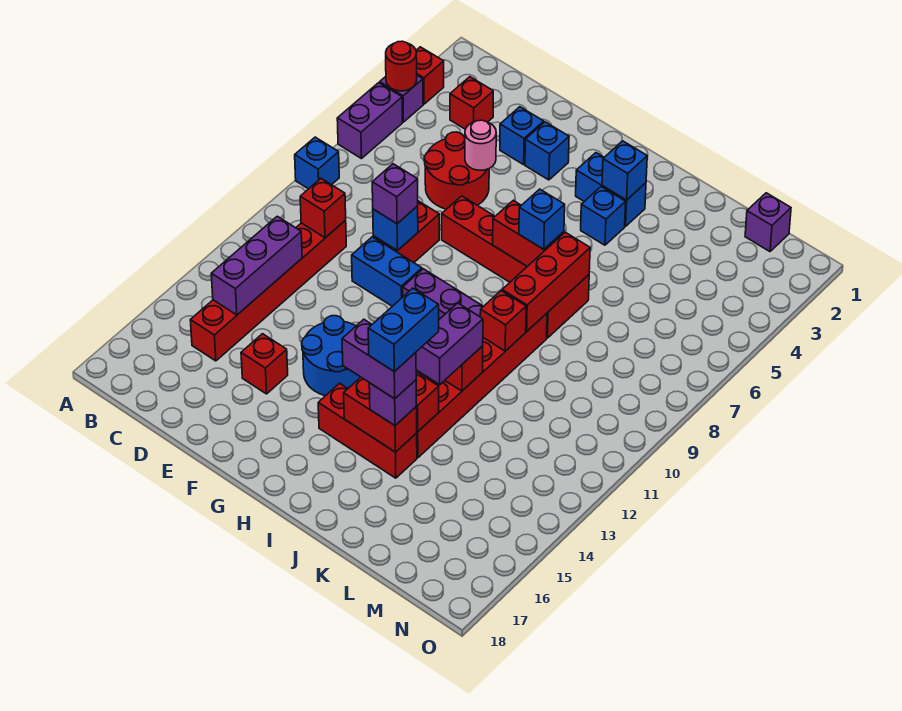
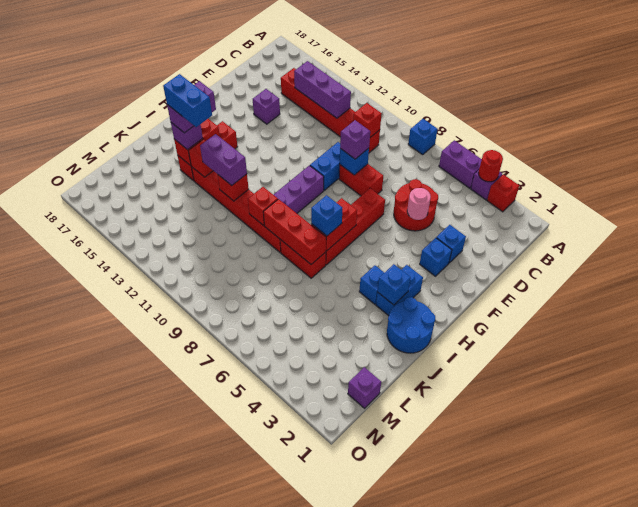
red 1x1 brick [450,77,493,129] -> none
red 1x1 brick [241,334,288,394] -> purple 1x1 brick [253,89,280,124]
blue 2x2 round brick [302,316,360,396] -> blue 2x2 round brick moved to [387,297,435,353]

